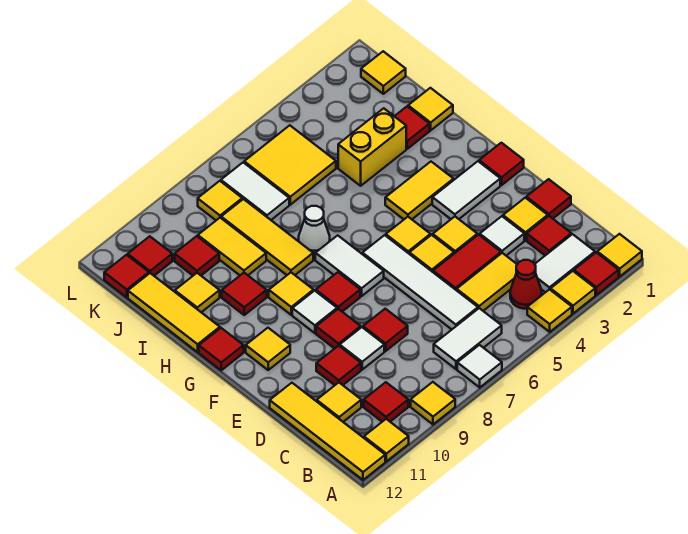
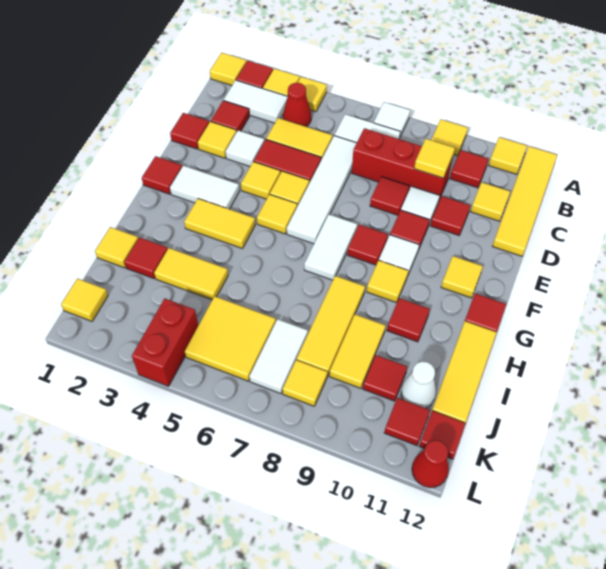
none -> red 1x3 brick [352,128,453,200]
white 1x1 cone [299,206,330,255] -> white 1x1 cone moved to [401,361,436,408]
yellow 1x2 brick [338,108,406,186] -> yellow 1x2 tile [154,248,228,300]
yellow 1x1 tile [175,273,220,312] -> yellow 1x1 tile moved to [414,139,455,178]
none -> red 1x2 brick [132,299,198,386]
none -> red 1x1 cone [412,440,449,488]

